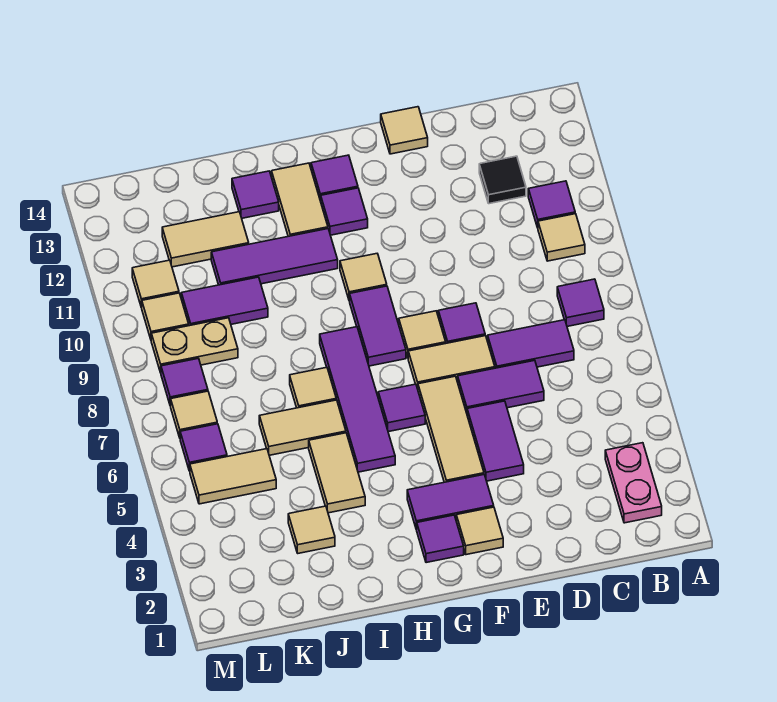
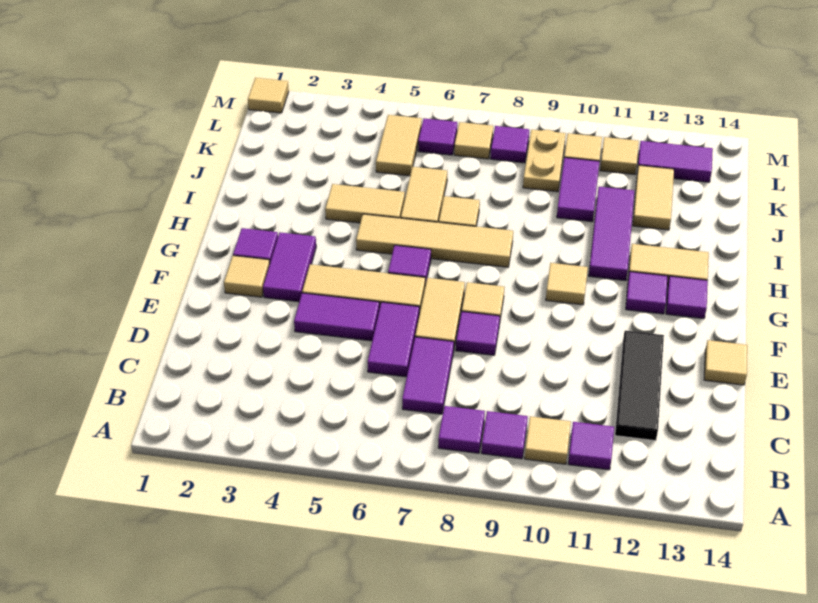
pink 1x2 plate [605,443,662,523] -> none
black 1x1 tile [479,156,526,204] -> black 1x3 tile [615,331,664,441]
purple 1x2 tile [350,286,406,366] -> purple 1x2 tile moved to [637,141,713,182]
purple 1x4 tile [320,327,395,472] -> tan 1x4 tile [356,214,513,267]
purple 1x1 tile [232,171,279,218] -> purple 1x1 tile moved to [481,411,528,459]
tan 1x1 tile [288,506,335,553] -> tan 1x1 tile moved to [248,78,289,113]

